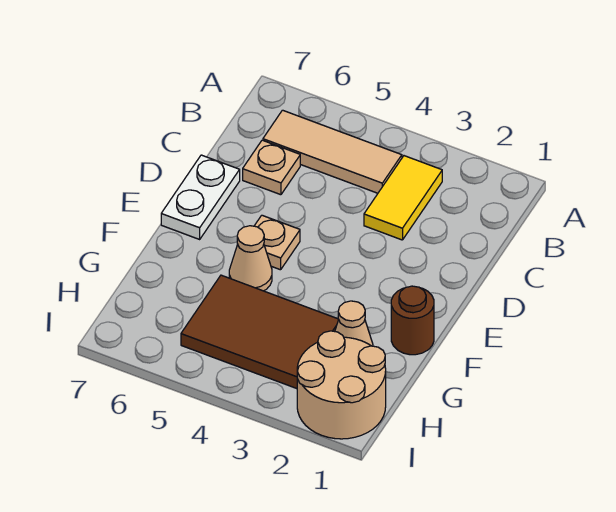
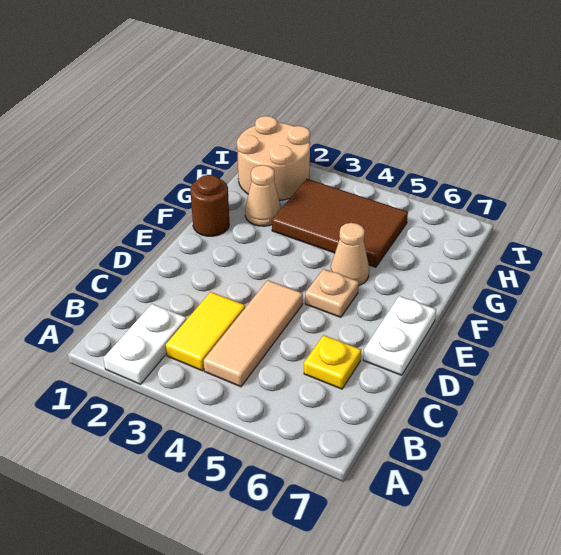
none -> white 1x2 plate [103,304,187,384]
tan 1x3 tile [263,110,402,193] -> tan 1x3 tile turned to [204,280,303,387]
tan 1x1 plate [243,140,300,195] -> yellow 1x1 plate [304,335,361,389]

